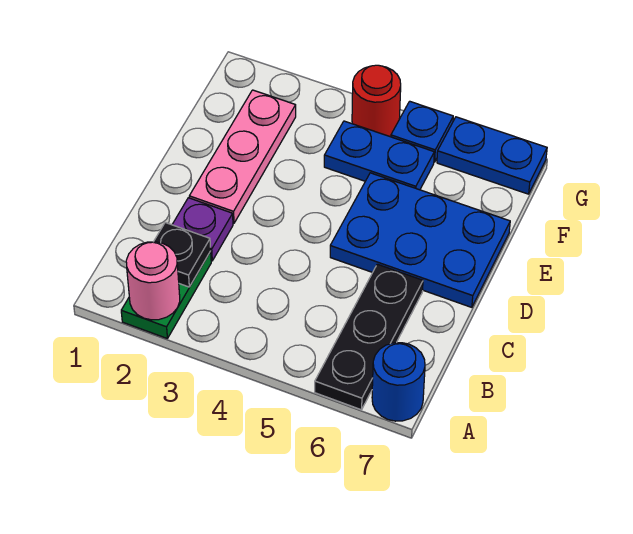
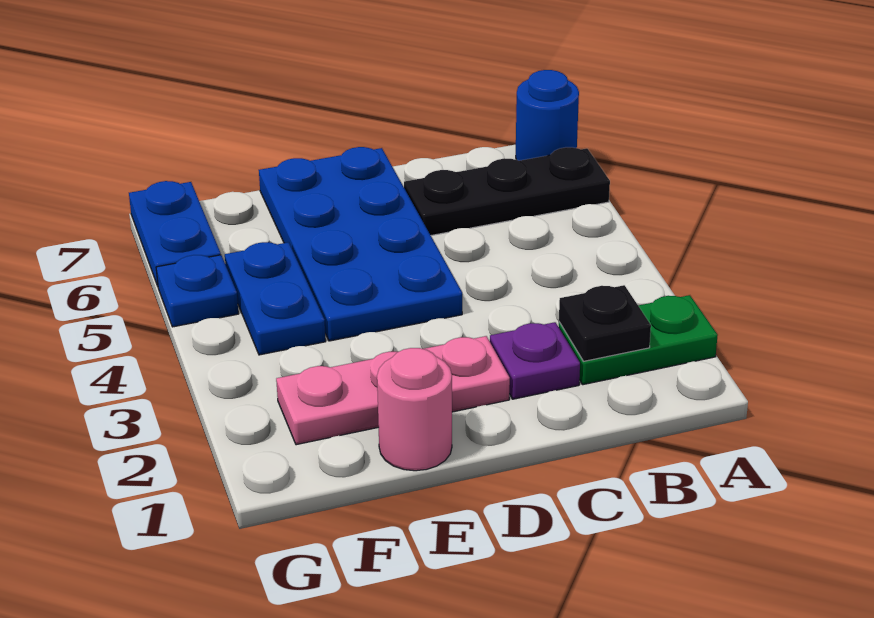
pink 1x1 round brick [126,242,180,320] -> pink 1x1 round brick moved to [377,348,452,471]
blue 2x3 plate [330,173,510,307] -> blue 2x4 plate [259,147,462,341]
red 1x1 round brick [352,65,401,137] -> none

